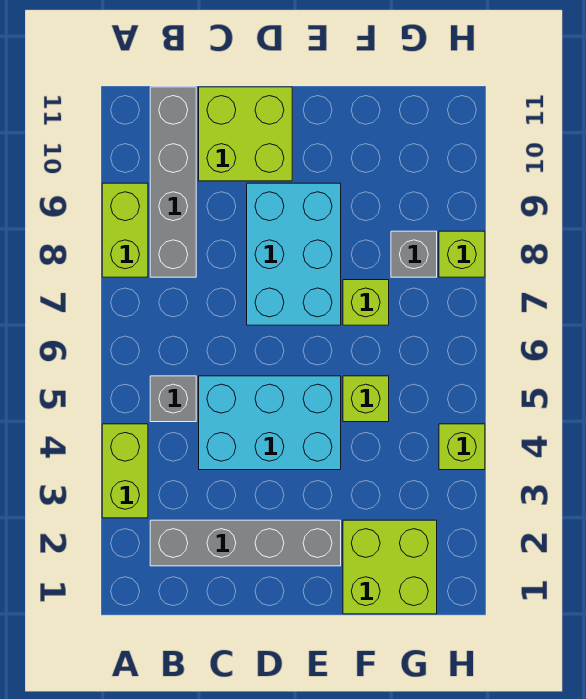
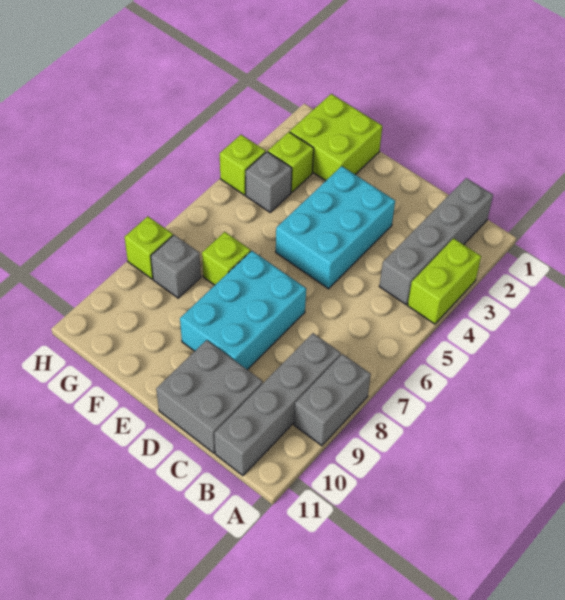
lime 1x2 brick [102,183,148,277] -> grey 1x2 brick [294,354,371,446]
grey 1x4 brick [150,520,341,566] -> grey 1x4 brick turned to [379,178,493,305]
grey 1x1 brick [150,376,196,422] -> grey 1x1 brick moved to [246,152,292,212]
cyan 2x3 brick [199,376,341,470] -> cyan 2x3 brick turned to [276,166,395,289]
lime 2x2 brick [199,87,292,181] -> grey 2x2 brick [156,340,263,453]
lime 1x1 brick [343,376,389,422] -> lime 1x1 brick moved to [268,132,314,192]

